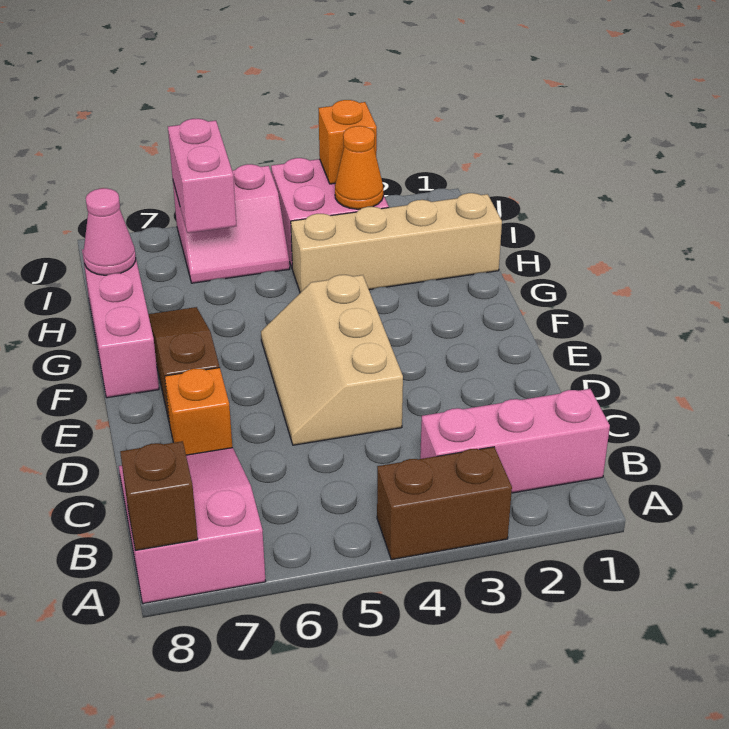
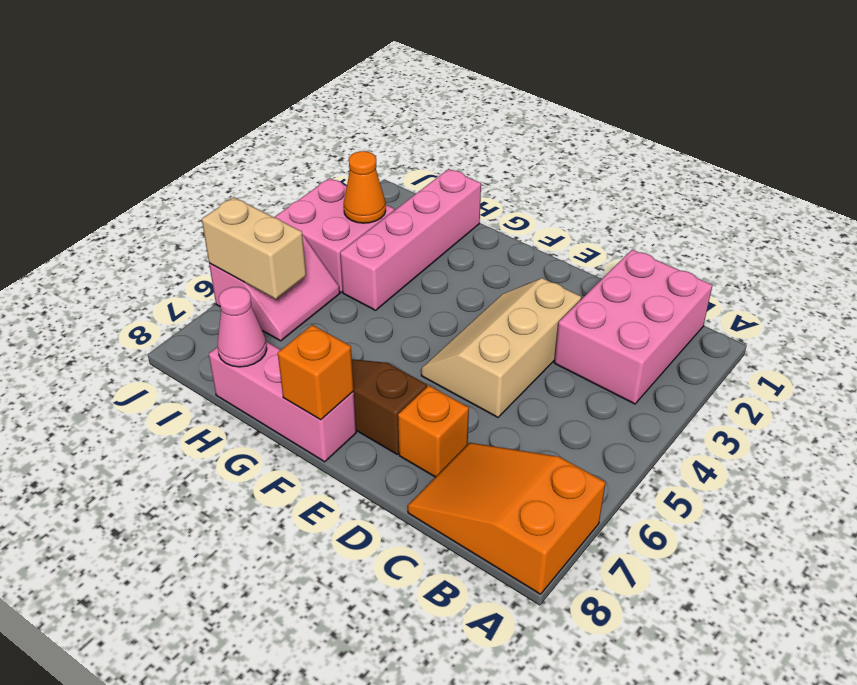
brown 1x2 brick [377,447,512,560] -> none
pink 2x3 slope [119,448,266,604] -> orange 2x3 slope [408,443,606,594]
brown 1x1 brick [120,441,198,551] -> none
pink 1x3 brick [420,389,610,493] -> pink 2x3 brick [554,250,712,404]
tan 2x3 slope [261,275,403,445] -> tan 2x3 slope turned to [421,278,581,417]
tan 1x4 brick [291,193,502,293] -> pink 1x4 brick [340,169,481,310]
pink 1x2 brick [168,119,236,233] -> tan 1x2 brick [202,197,306,299]
orange 1x1 brick [319,100,377,184] -> orange 1x1 brick moved to [278,325,354,420]

